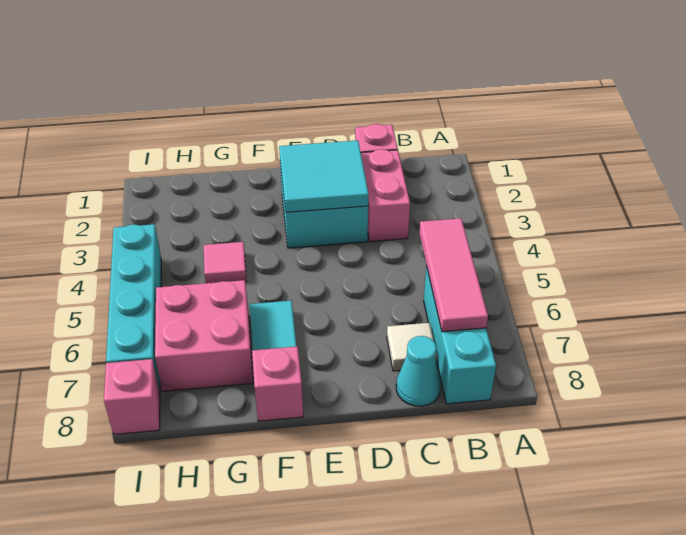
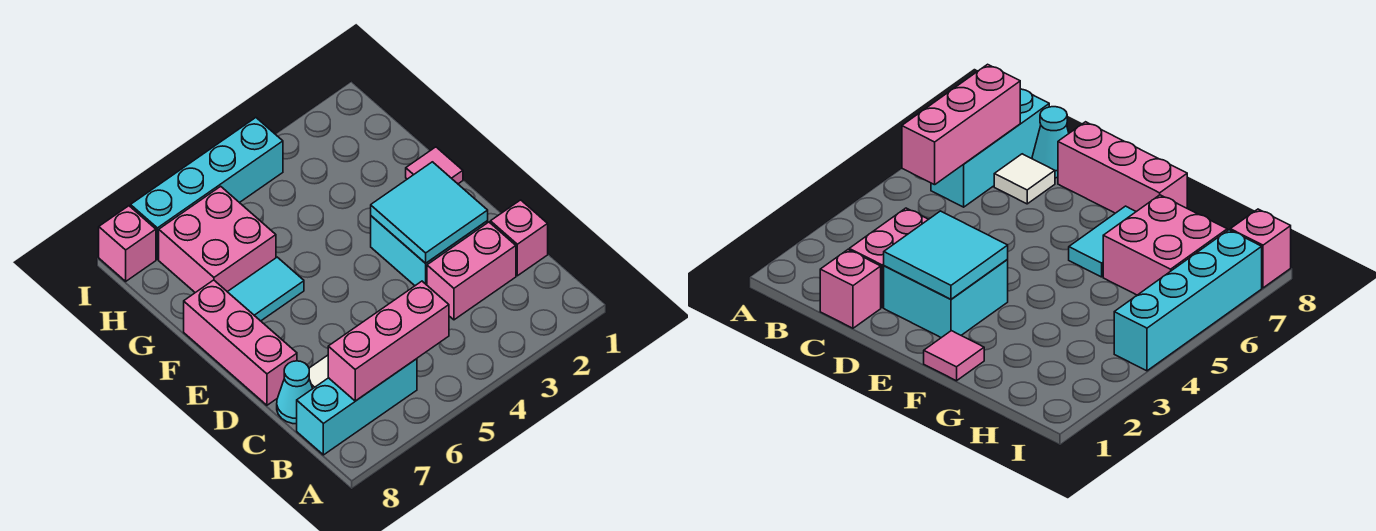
pink 1x3 tile [419,218,488,332] -> pink 1x3 brick [328,281,449,401]
pink 1x1 brick [252,346,303,421] -> pink 1x3 brick [184,280,297,405]
pink 1x1 tile [204,242,246,283] -> pink 1x1 tile moved to [406,147,463,184]

